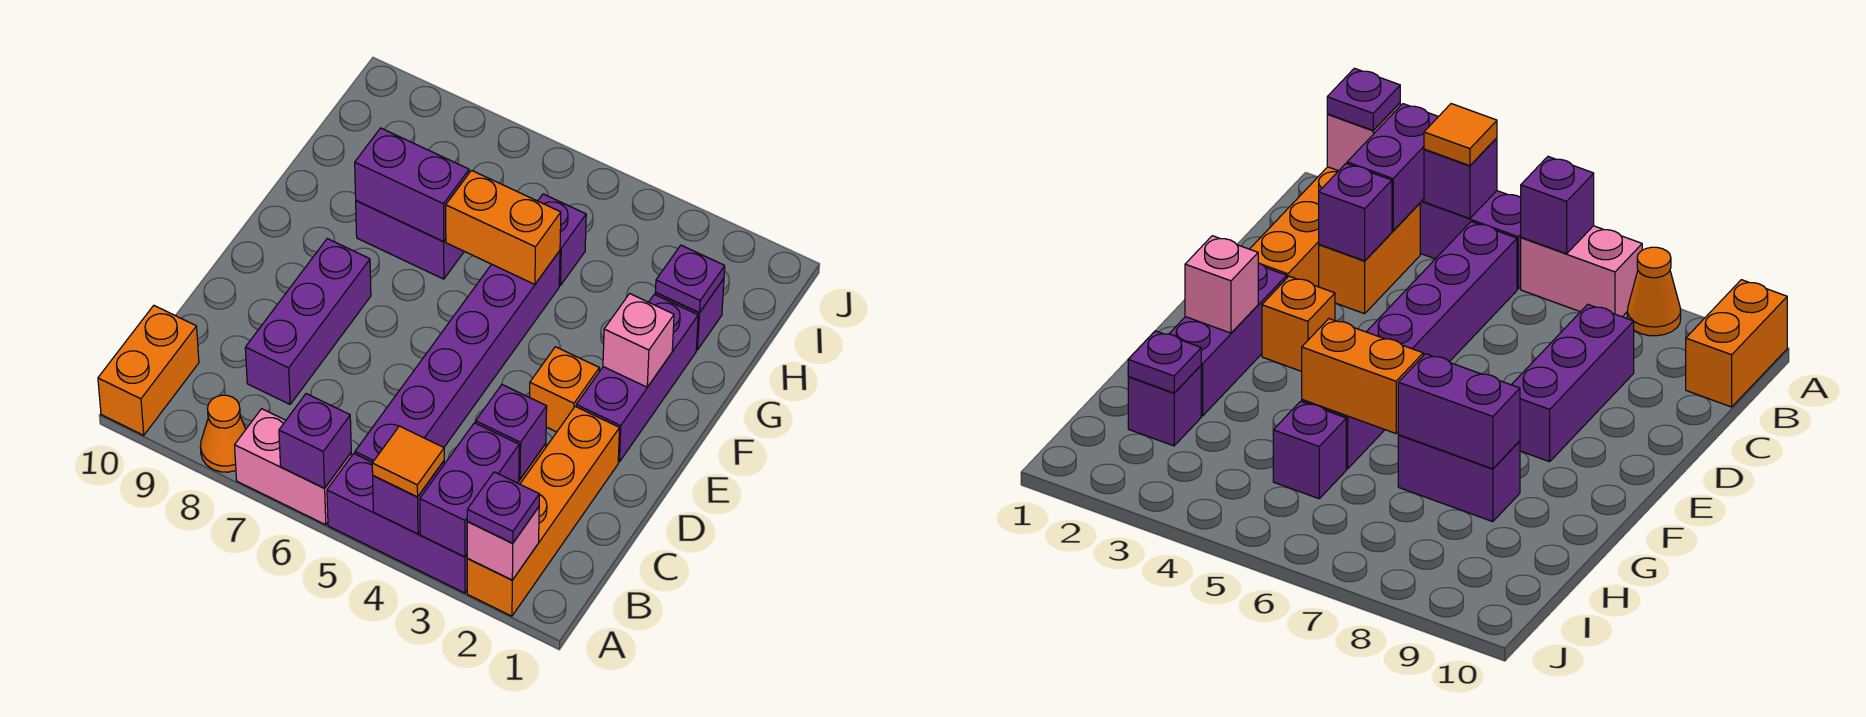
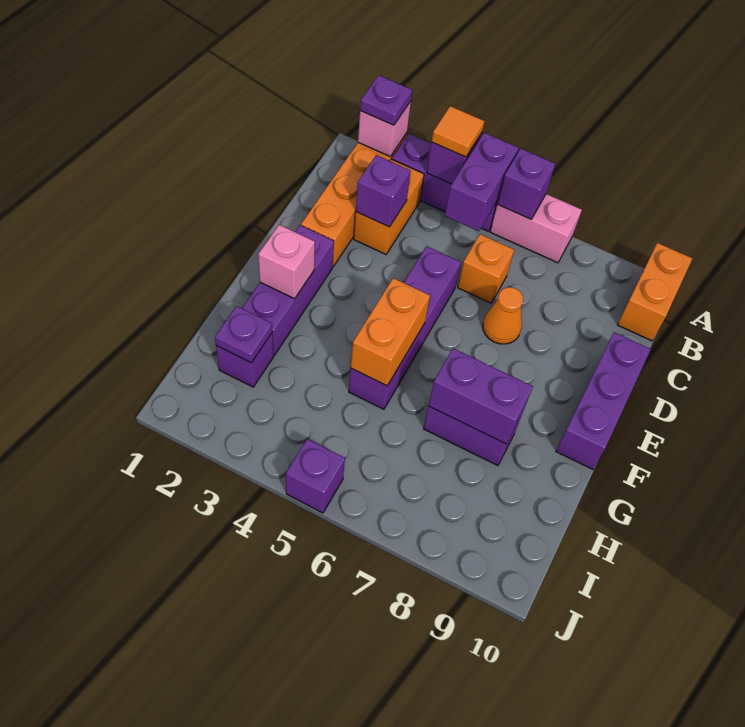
purple 1x2 brick [420,423,519,557] -> purple 1x2 brick moved to [445,133,518,231]
orange 1x1 cone [200,395,246,472] -> orange 1x1 cone moved to [483,287,523,344]
purple 1x6 brick [355,251,560,462] -> purple 1x4 brick [349,246,461,409]
purple 1x3 brick [245,239,371,404] -> purple 1x3 brick moved to [556,332,651,469]
orange 1x1 brick [530,347,599,432] -> orange 1x1 brick moved to [458,234,514,303]
orange 1x2 brick [446,170,561,284] -> orange 1x2 brick turned to [351,278,430,386]
purple 1x1 brick [538,194,586,285] -> purple 1x1 brick moved to [286,439,345,513]

